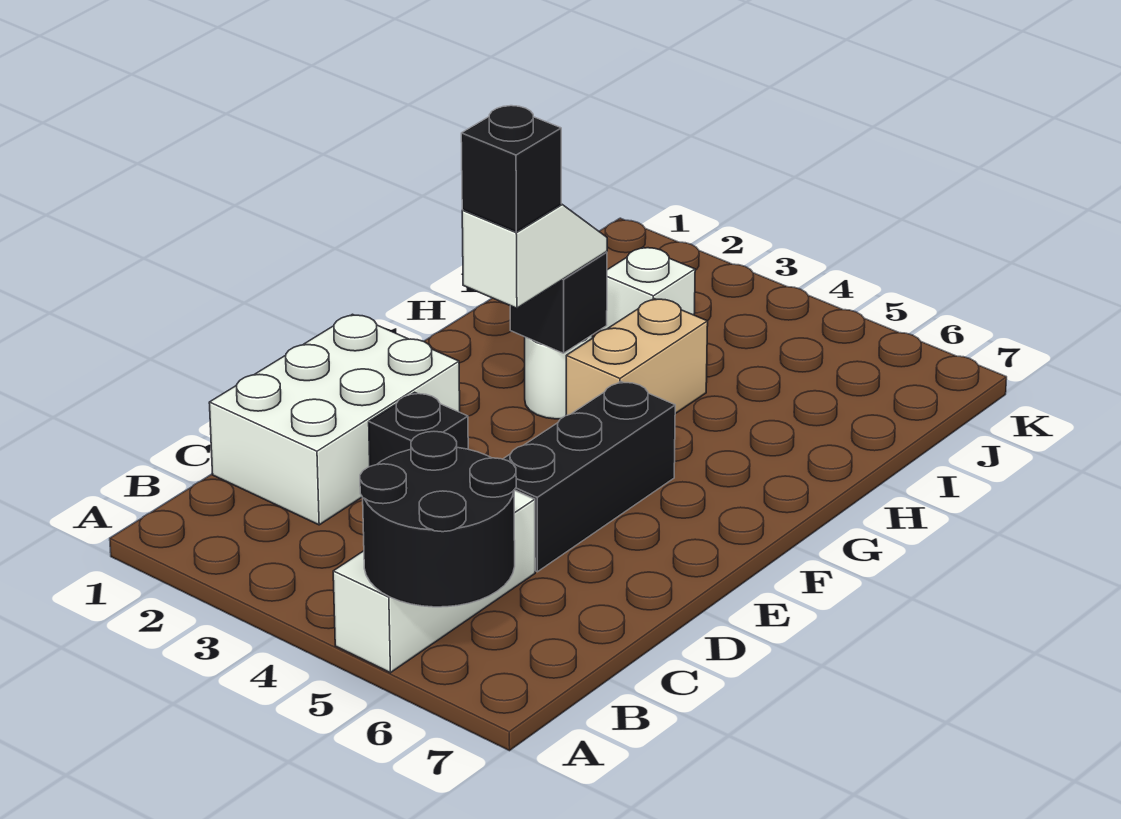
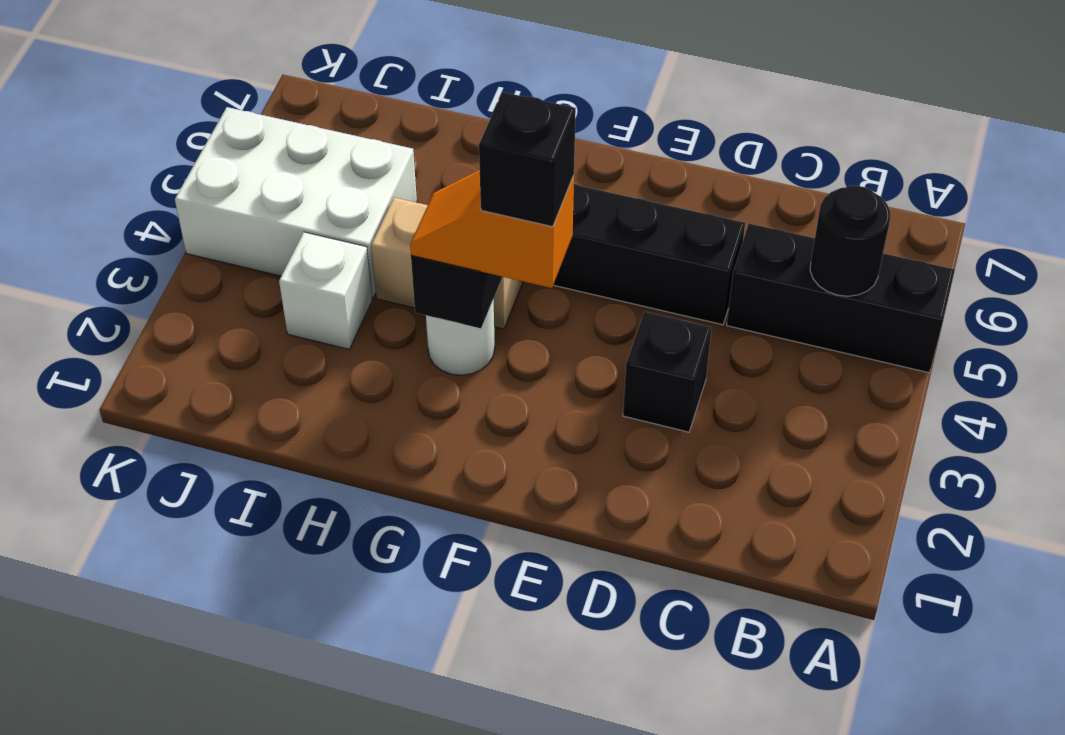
white 1x3 brick [333,490,535,673] -> black 1x3 brick [727,224,955,373]
black 2x2 round brick [360,432,516,607] -> black 1x1 round brick [810,186,890,296]
white 2x3 brick [209,314,460,525] -> white 2x3 brick moved to [175,107,417,298]
white 1x2 slope [462,204,607,308] -> orange 1x2 slope [410,170,574,288]

